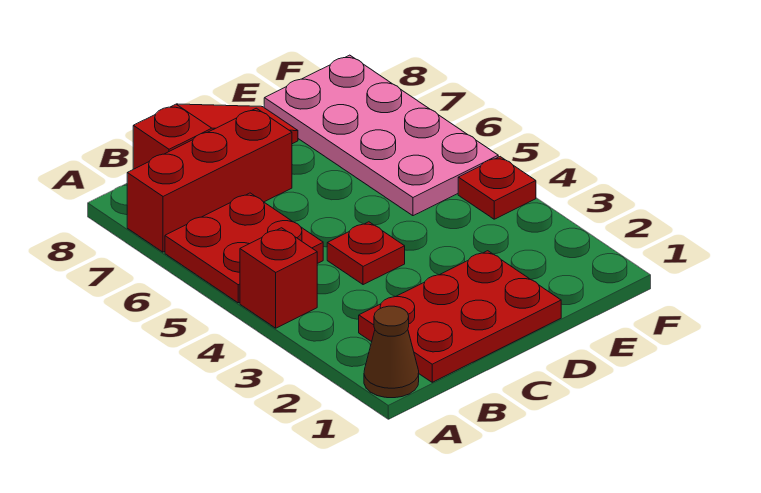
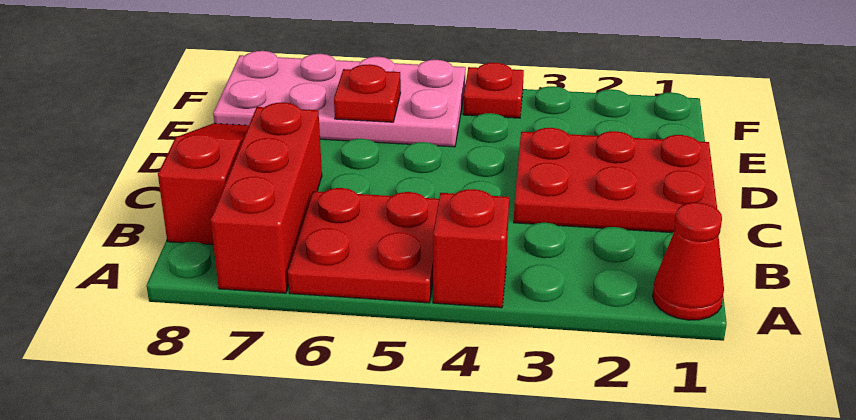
brown 1x1 cone [364,306,419,398] -> red 1x1 cone [653,202,724,320]
red 2x3 plate [359,251,561,382] -> red 2x3 plate turned to [514,128,717,233]
red 1x1 plate [327,222,405,285] -> red 1x1 plate moved to [334,64,401,122]

